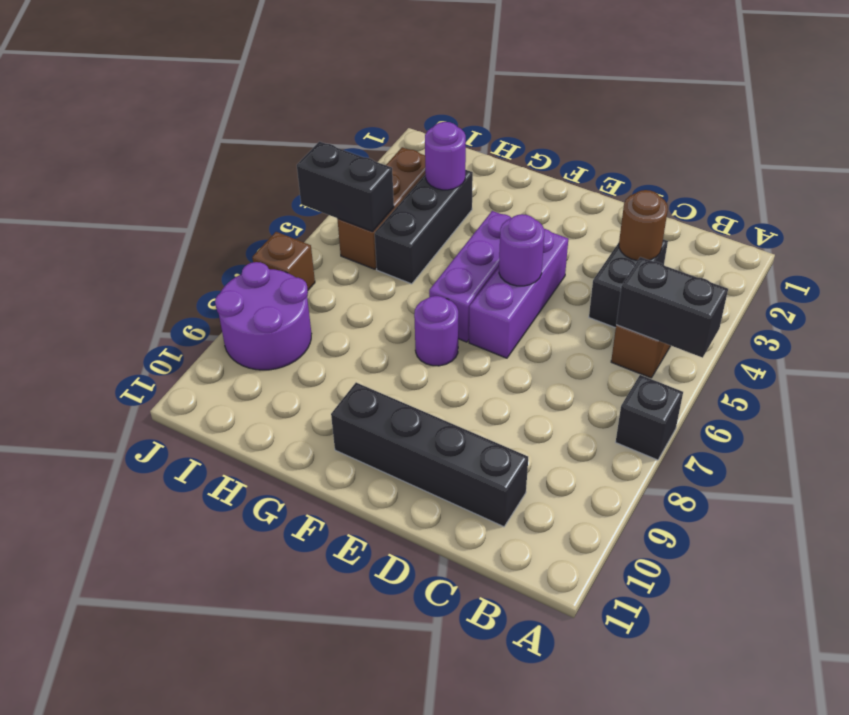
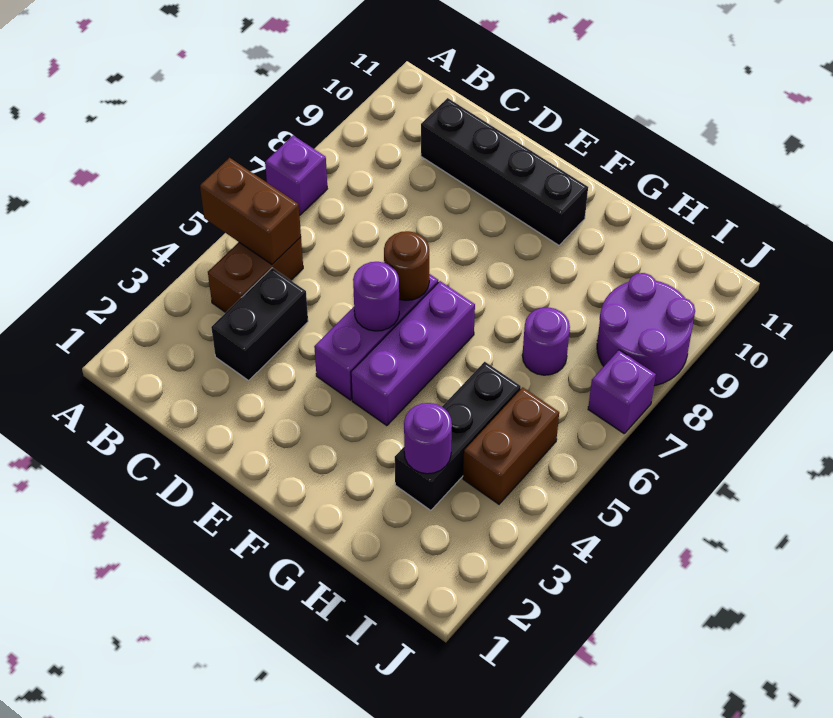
black 1x2 brick [616,257,728,358] -> brown 1x2 brick [200,158,301,264]
black 1x1 brick [616,375,683,460] -> purple 1x1 brick [265,135,327,215]
brown 1x1 round brick [619,190,668,261] -> brown 1x1 round brick moved to [384,231,429,300]
purple 1x1 round brick [414,296,458,366] -> purple 1x1 round brick moved to [522,307,570,375]
brown 1x3 brick [338,147,426,269] -> brown 1x2 brick [463,387,559,504]
black 1x2 brick [297,142,394,232] -> none
brown 1x1 brick [252,232,315,290] -> purple 1x1 brick [588,350,656,433]

